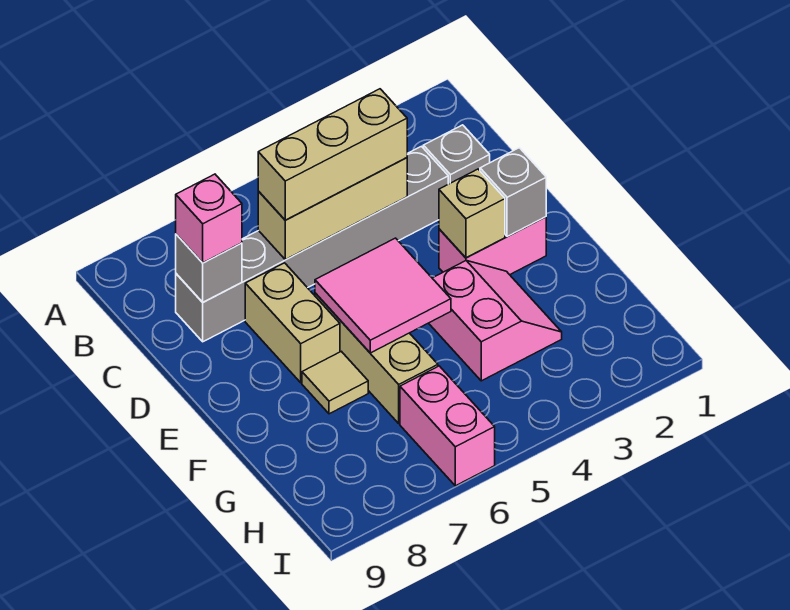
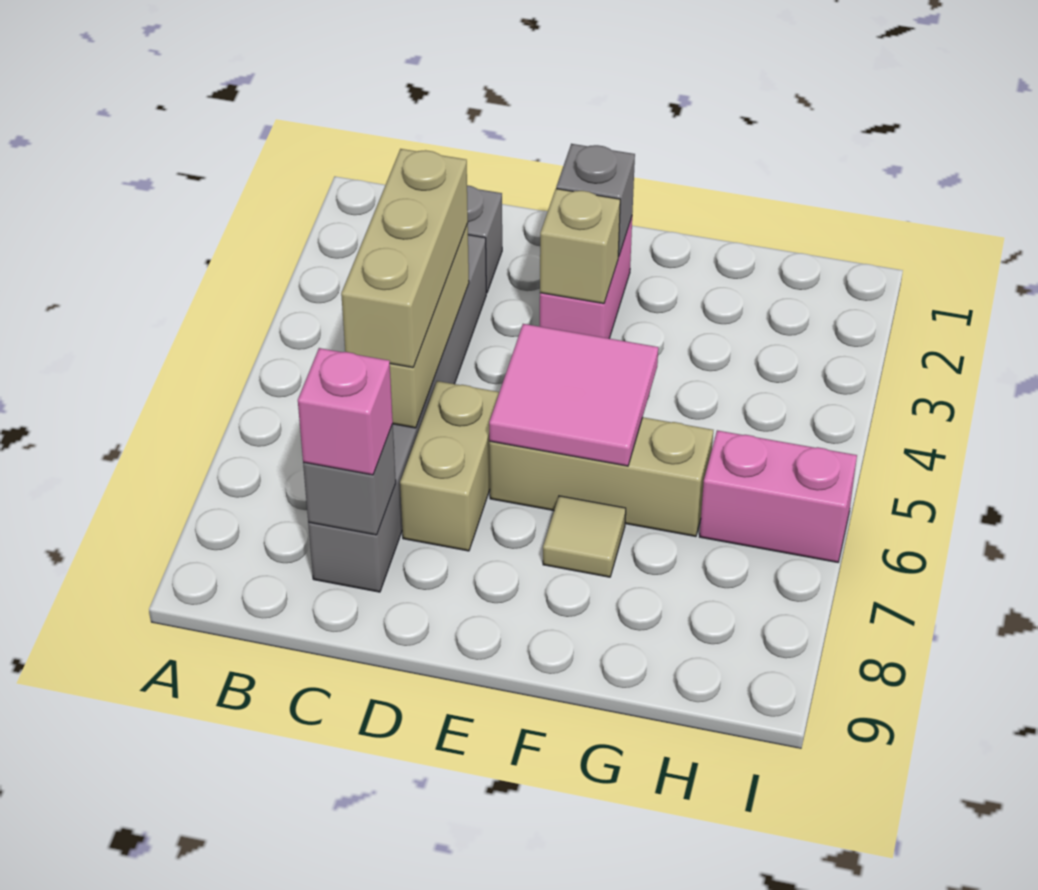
tan 1x2 brick [245,263,340,383] -> tan 1x2 brick turned to [400,381,499,551]
pink 2x2 slope [429,261,562,381] -> none

